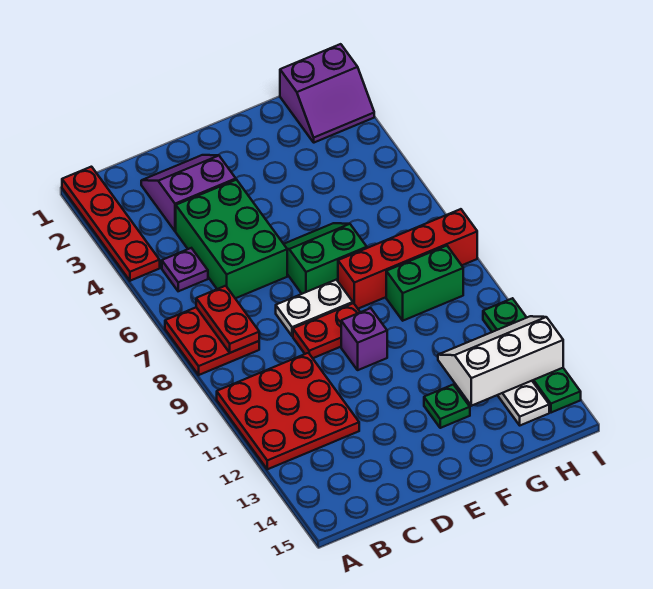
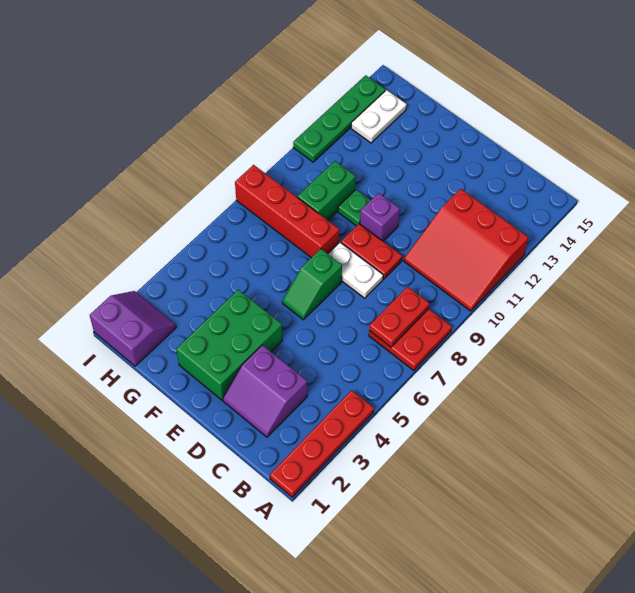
red 3x3 plate [217,353,359,469] -> red 3x3 slope [404,189,528,311]
purple 1x1 plate [162,248,208,291] -> none
green 2x3 brick [176,180,287,298] -> green 2x3 brick moved to [176,290,282,400]
green 2x2 slope [284,223,367,294] -> green 1x2 slope [282,249,342,320]
green 1x1 plate [424,385,470,428] -> green 1x1 plate moved to [338,190,371,226]
green 1x2 brick [386,246,463,321] -> green 1x2 brick turned to [297,161,356,220]
white 2x3 slope [438,316,563,406] -> none

